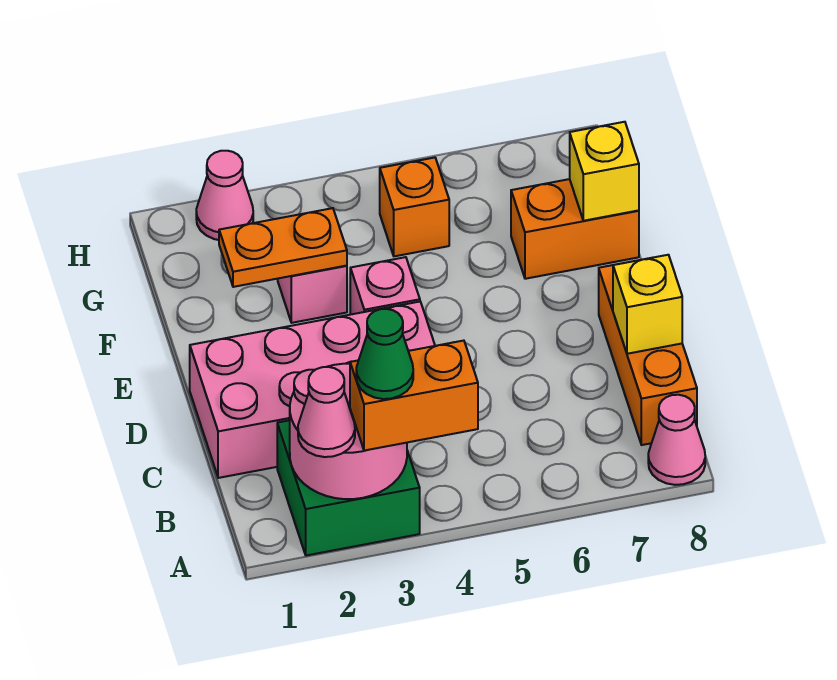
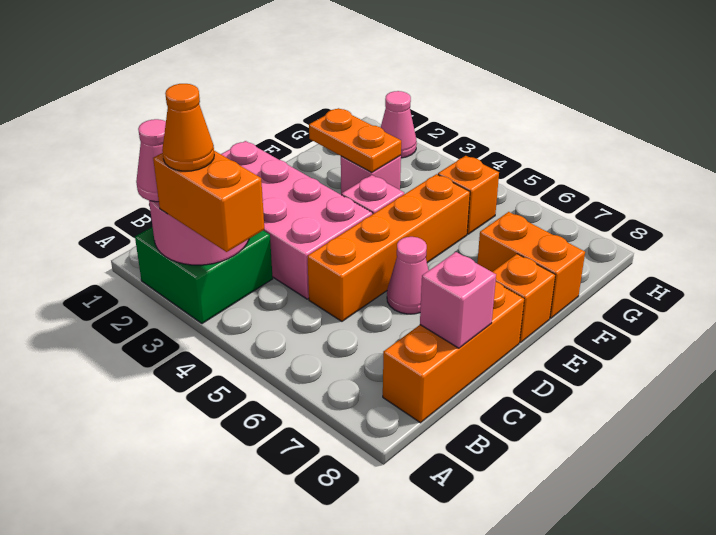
green 1x1 cone [356,309,413,399] -> orange 1x1 cone [162,84,214,171]
pink 1x1 cone [648,395,705,485] -> pink 1x1 cone moved to [387,237,429,314]
none -> orange 1x4 brick [308,174,470,321]
yellow 1x1 brick [613,255,682,354] -> pink 1x1 brick [420,252,496,348]
none -> orange 1x1 brick [493,254,555,343]
yellow 1x1 brick [570,122,639,221] -> none

